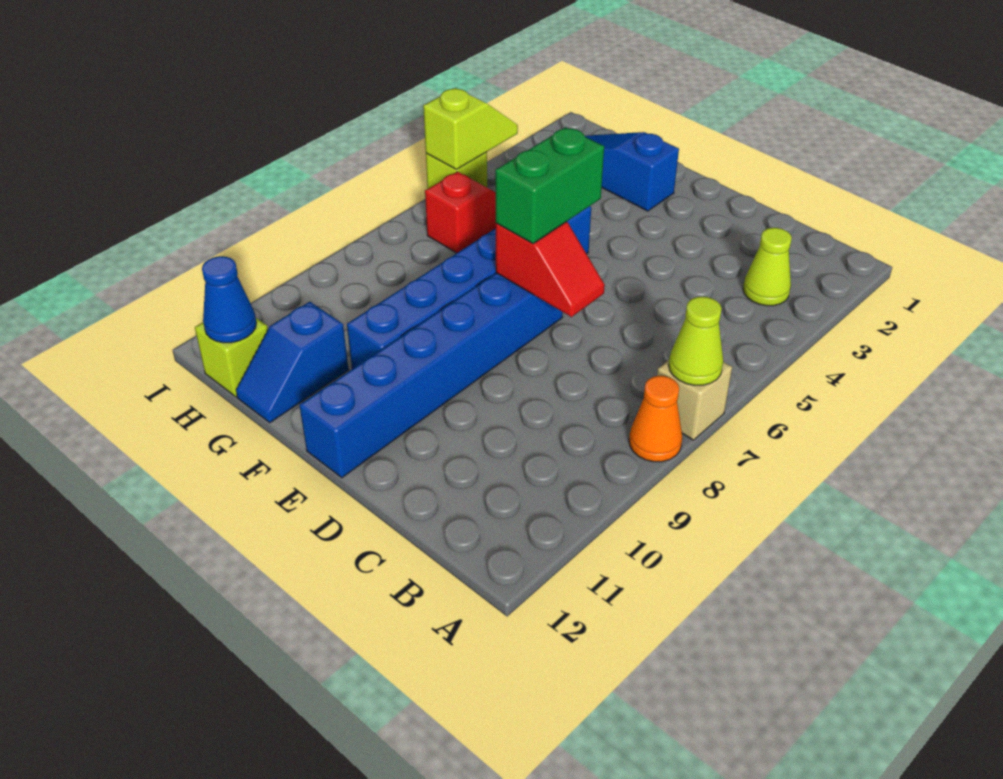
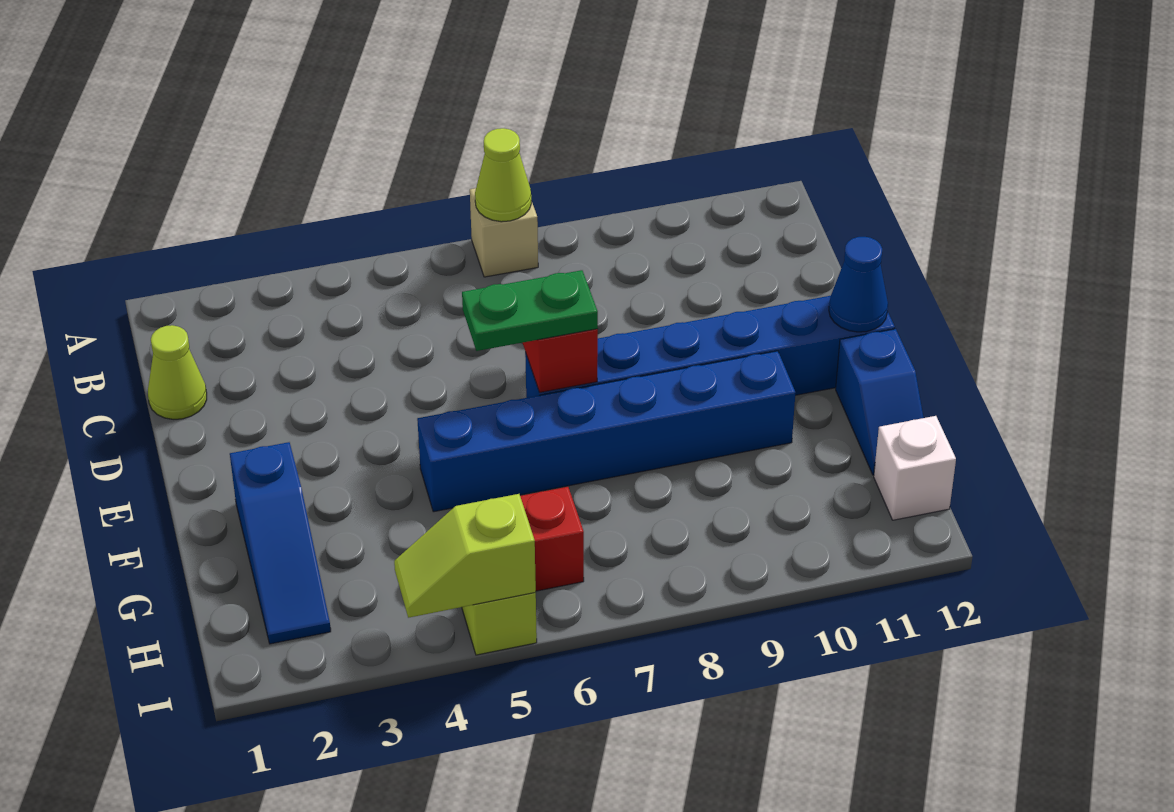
orange 1x1 cone [629,376,682,462] -> none
lime 1x1 cone [743,228,792,306] -> lime 1x1 cone moved to [148,325,207,419]
green 1x2 brick [495,127,604,244] -> green 1x2 plate [462,270,598,351]
blue 1x2 slope [236,302,348,423] -> blue 1x2 slope turned to [836,329,924,475]
lime 1x1 brick [195,318,268,397] -> white 1x1 brick [874,416,956,520]
blue 1x1 cone [202,256,257,343] -> blue 1x1 cone moved to [829,237,888,332]

